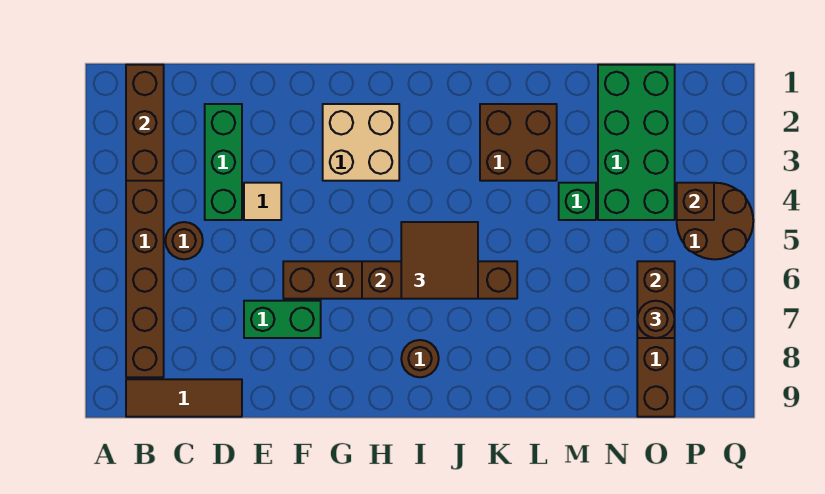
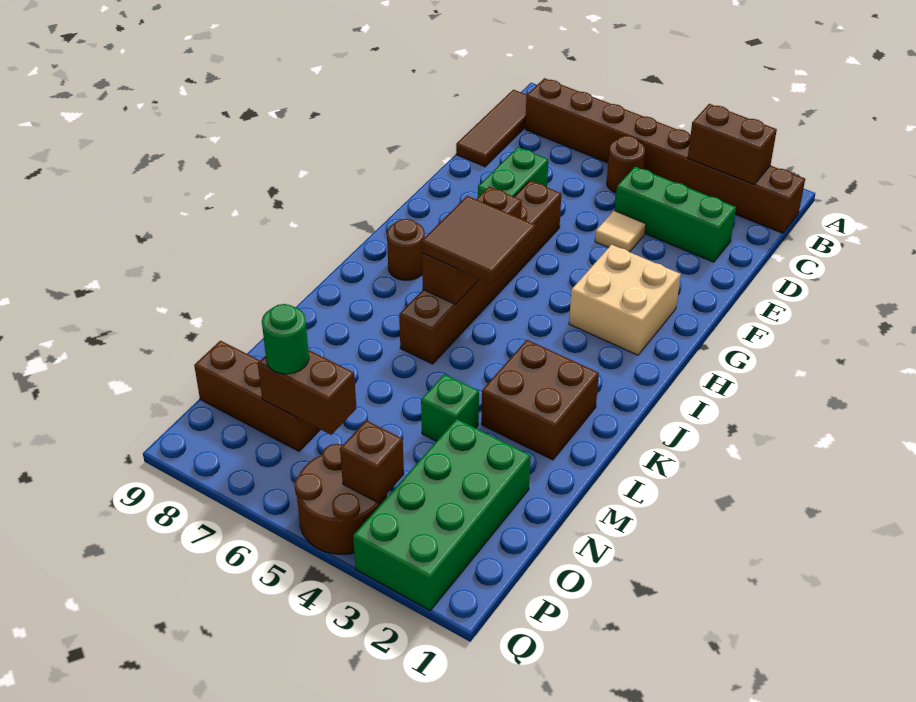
brown 1x3 brick [126,65,164,181] -> brown 1x2 brick [688,104,777,184]
green 2x4 brick [598,65,675,220] -> green 2x4 brick turned to [353,419,531,610]
brown 1x1 round brick [637,301,675,338] -> green 1x1 round brick [262,304,309,374]

